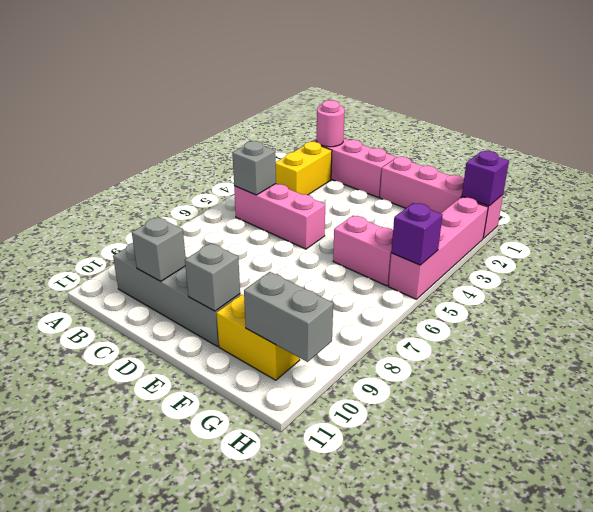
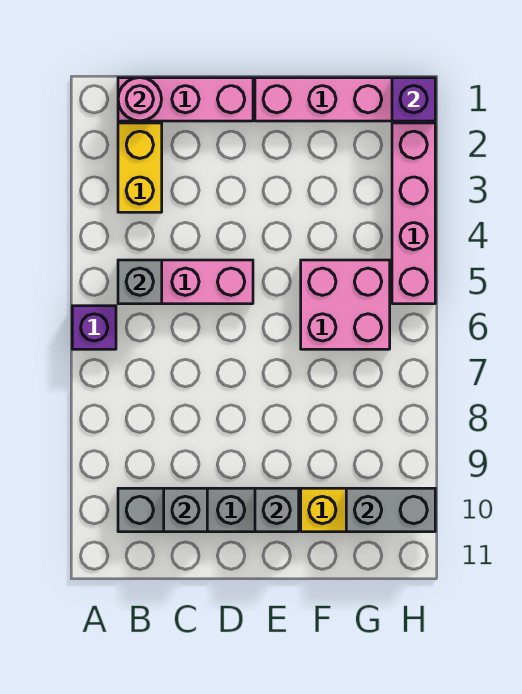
pink 1x2 brick [333,216,393,286] -> pink 2x2 brick [301,260,390,349]
purple 1x1 brick [391,203,442,265] -> purple 1x1 brick moved to [72,306,116,349]

